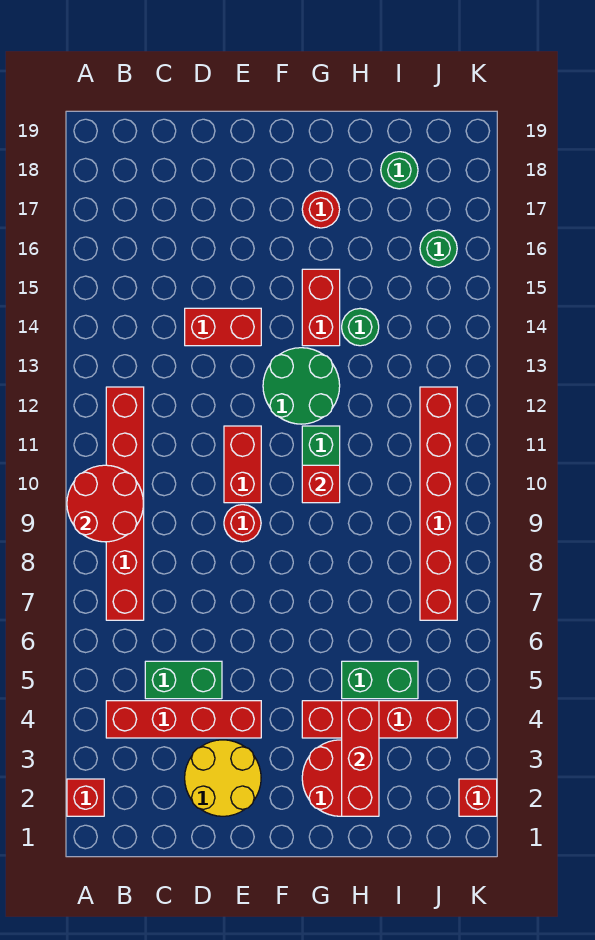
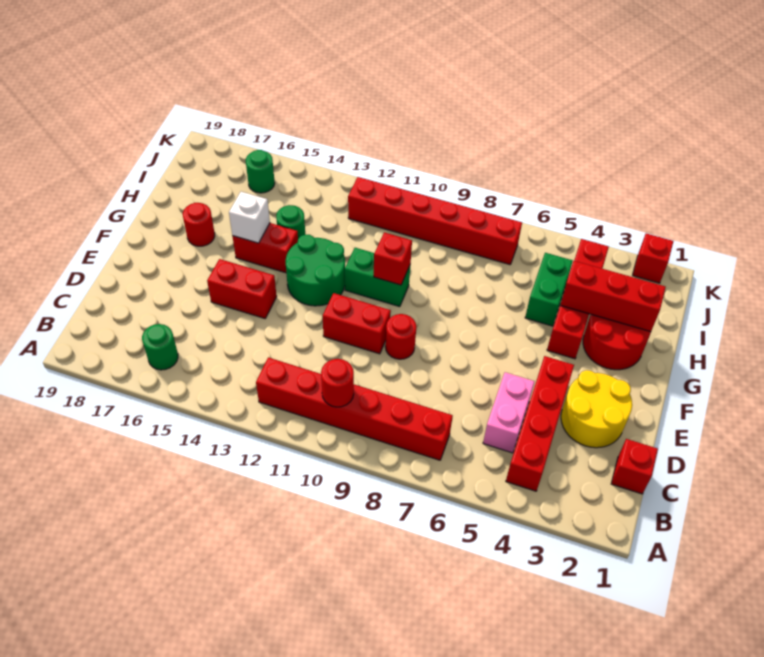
red 1x1 brick [67,779,104,816] -> red 1x1 brick moved to [611,439,658,494]
red 2x2 round brick [67,465,144,542] -> red 1x1 round brick [321,359,354,407]
green 1x2 brick [145,661,222,699] -> pink 1x2 brick [483,372,535,453]
red 1x2 brick [185,308,261,346] -> red 1x2 brick turned to [207,259,277,318]
none -> white 1x1 brick [229,192,270,243]
green 1x1 round brick [381,152,418,189] -> green 1x1 round brick moved to [142,324,178,370]

